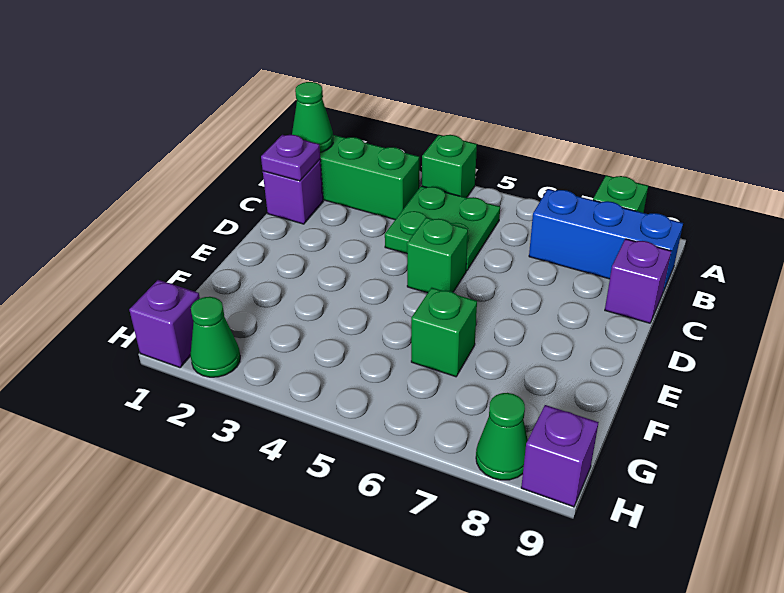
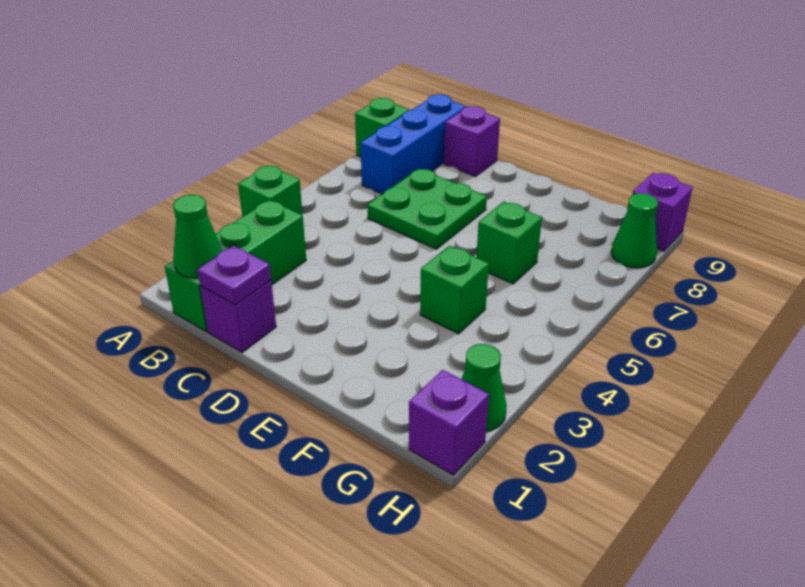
green 2x2 plate [385,186,500,271] -> green 2x2 plate moved to [367,169,487,249]
green 1x1 brick [407,217,468,293] -> green 1x1 brick moved to [420,246,489,334]

